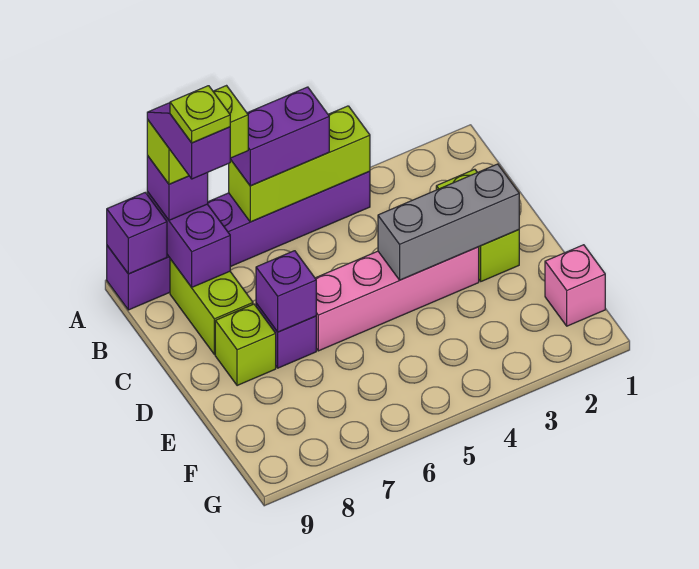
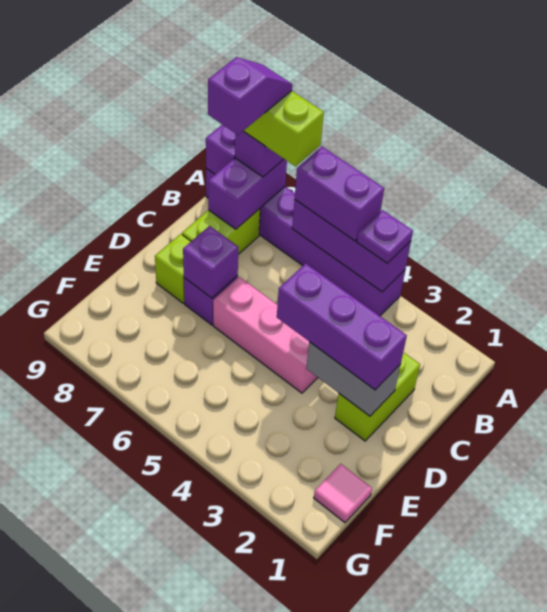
lime 1x3 brick [229,106,370,222] -> purple 1x3 brick [292,200,411,292]
none -> purple 1x1 plate [357,210,413,263]
lime 1x1 plate [170,86,230,143] -> none
grey 1x3 brick [378,164,519,280] -> grey 1x2 brick [306,342,401,416]
none -> purple 1x3 brick [277,263,407,390]
pink 1x4 brick [315,247,479,351] -> pink 1x3 brick [213,277,318,393]
pink 1x1 brick [545,245,605,326] -> pink 1x1 tile [314,464,372,522]

